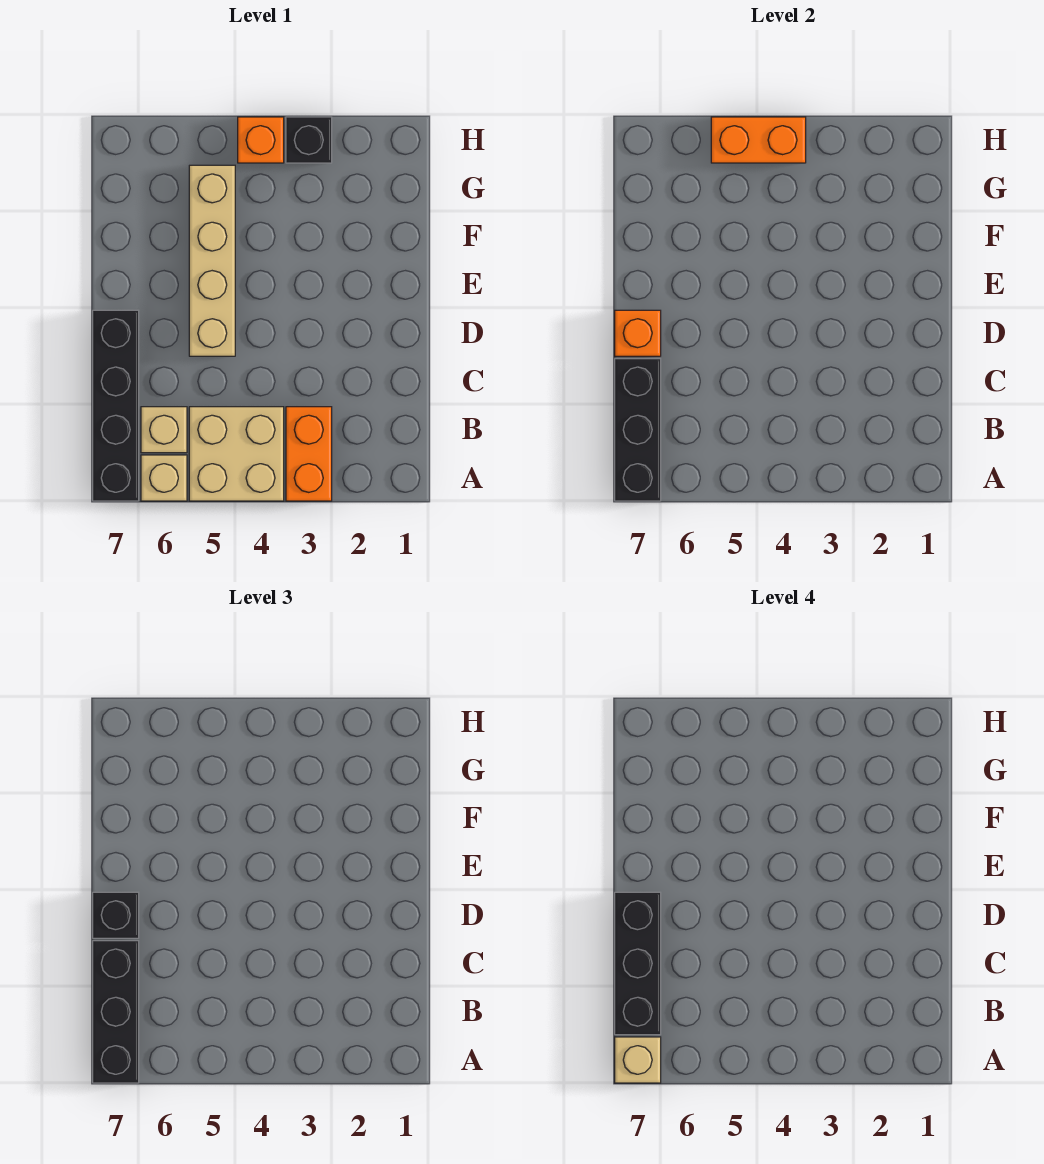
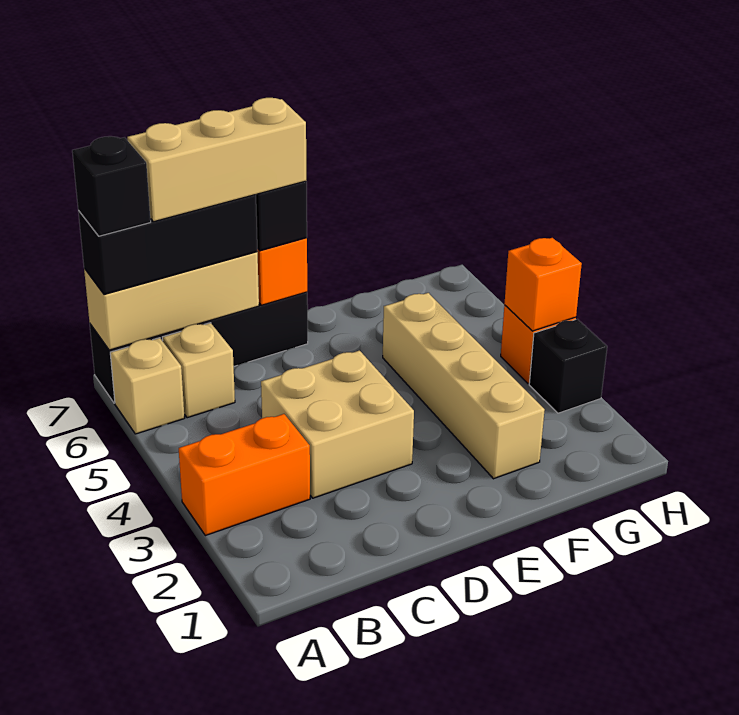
tan 2x2 brick [189,407,284,501] -> tan 2x2 brick moved to [261,351,414,498]
black 1x3 brick [615,359,661,501] -> tan 1x3 brick [84,252,259,350]
tan 1x1 brick [615,1037,661,1083] -> black 1x1 brick [72,136,151,236]
black 1x3 brick [615,892,661,1035] -> tan 1x3 brick [127,98,307,222]
tan 1x4 brick [189,165,235,356] -> tan 1x4 brick turned to [383,293,545,479]
orange 1x2 brick [711,117,806,163] -> orange 1x1 brick [504,238,582,331]

